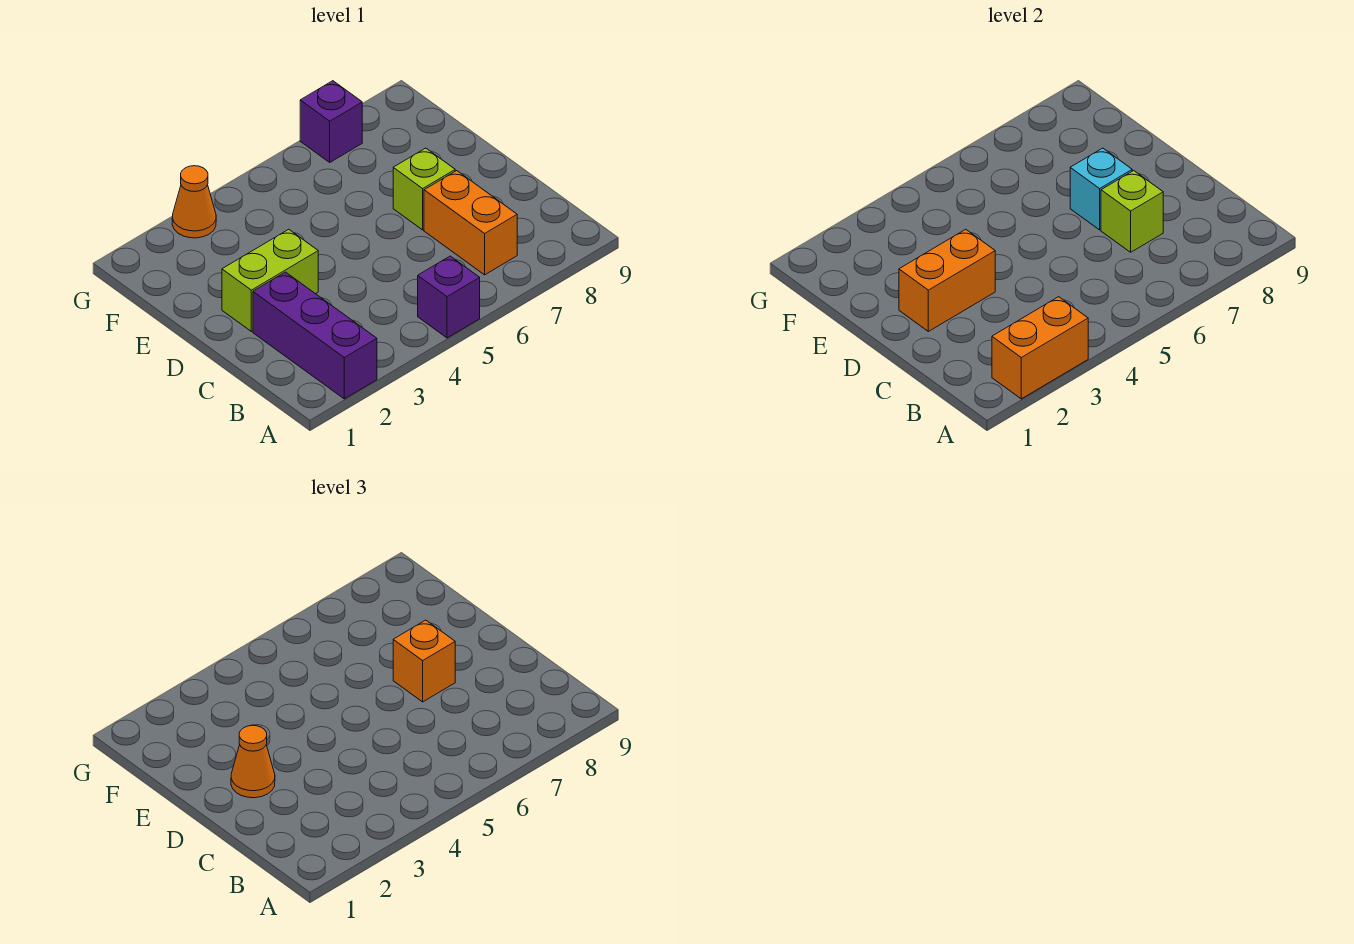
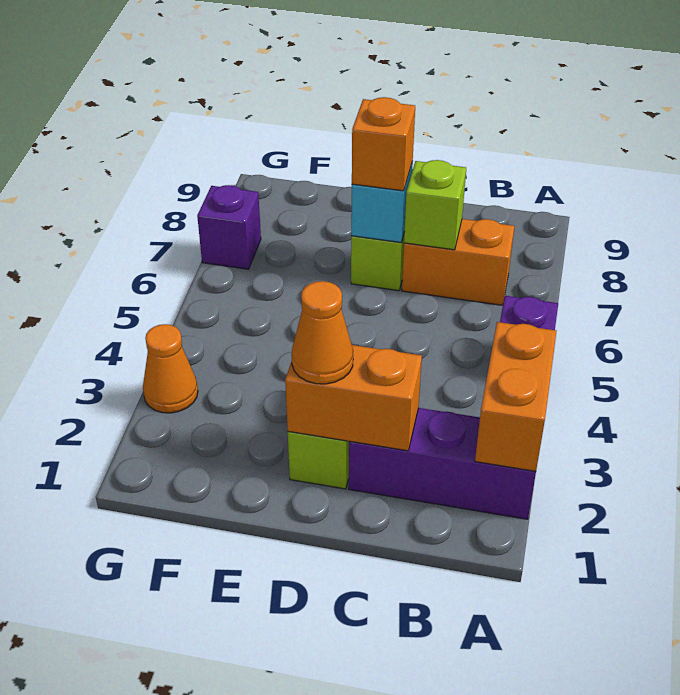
orange 1x2 brick [899,229,995,331] -> orange 1x2 brick turned to [285,345,422,451]

